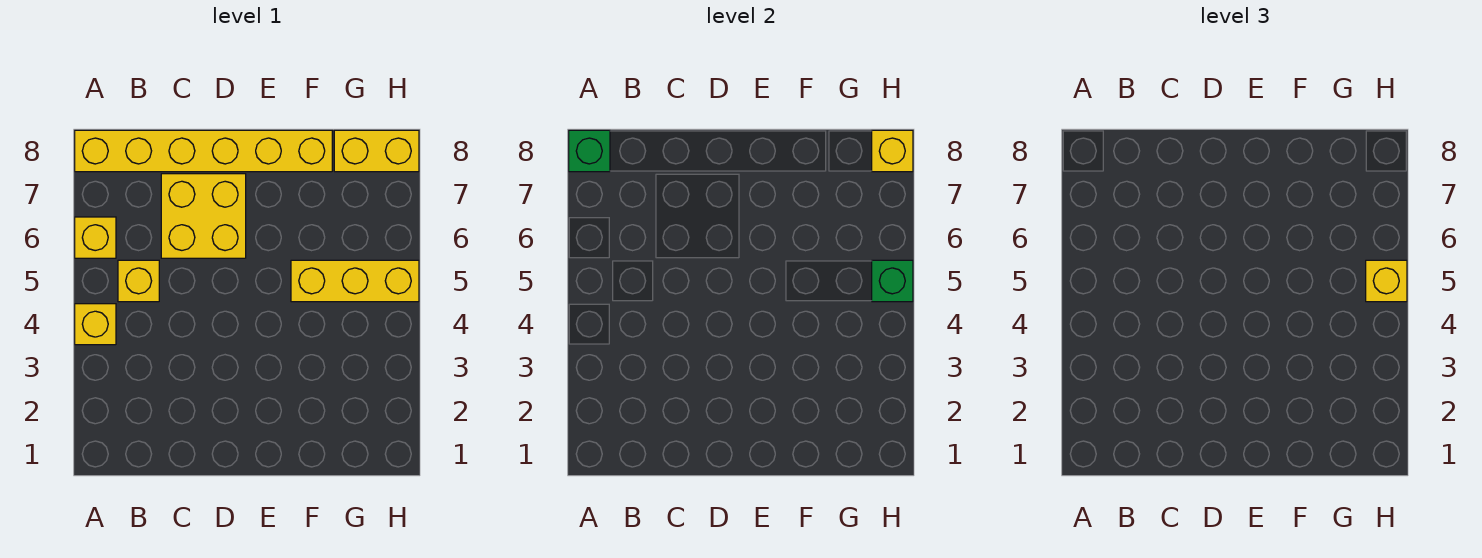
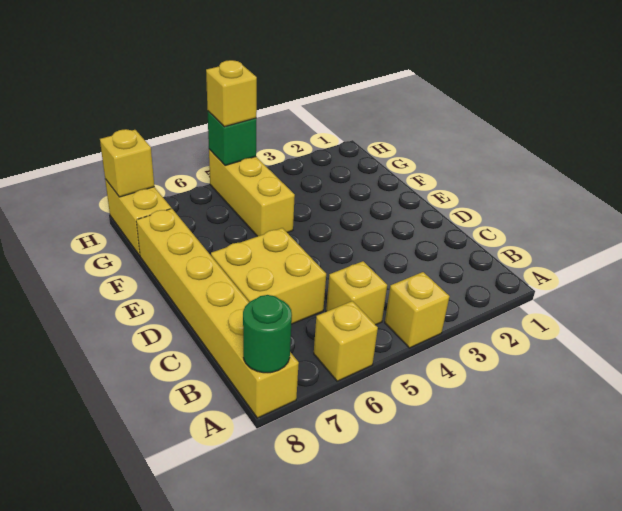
green 1x1 brick [569,130,610,172] -> green 1x1 round brick [243,295,292,373]

